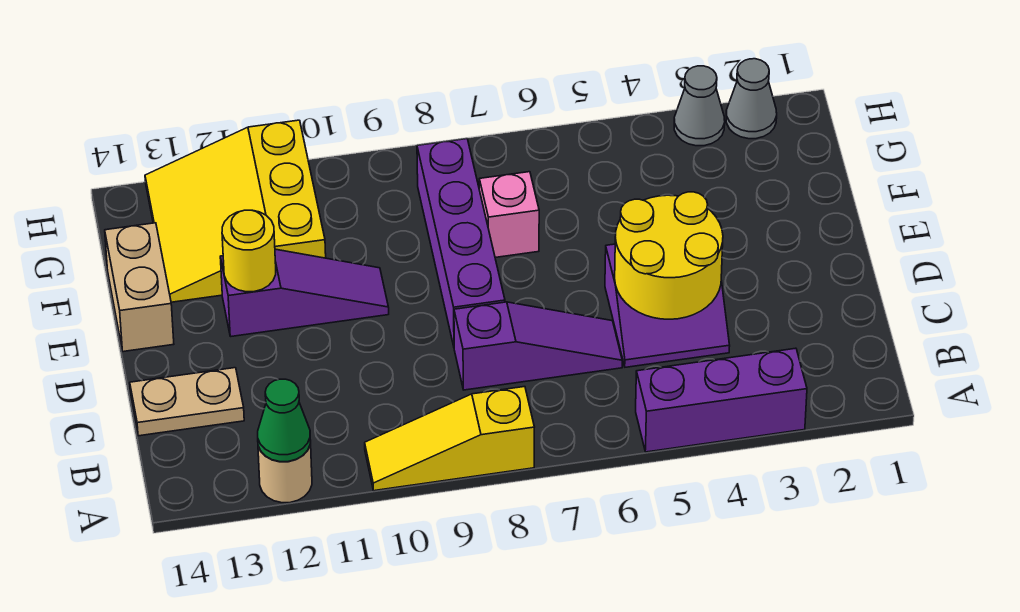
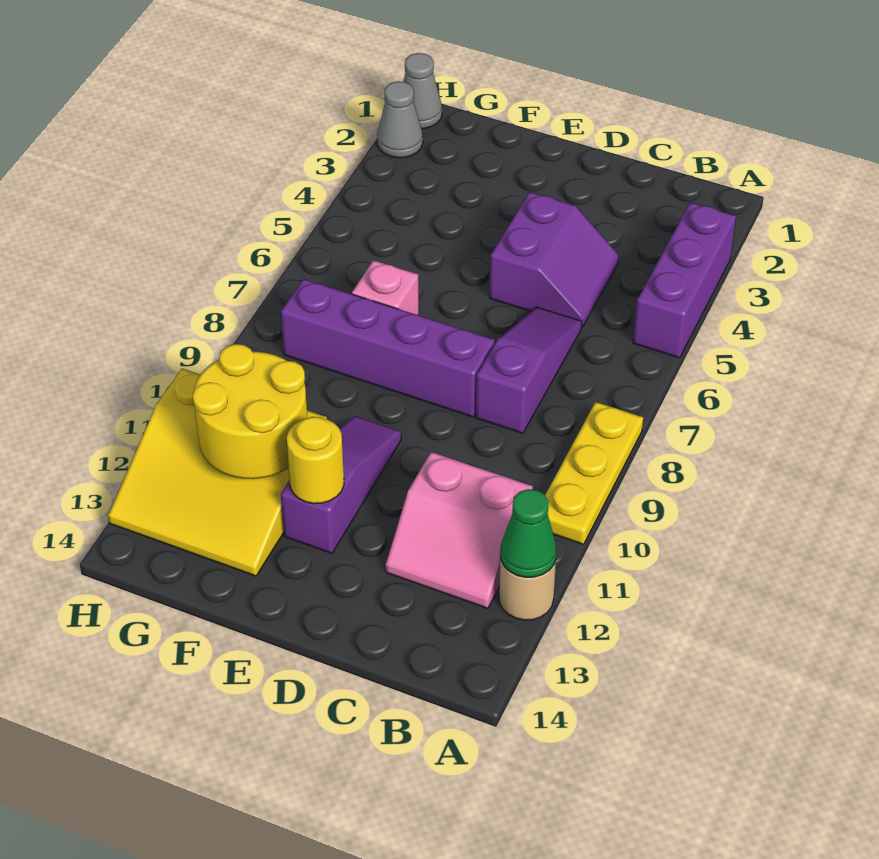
yellow 1x3 slope [365,387,534,491] -> yellow 1x3 plate [545,402,643,544]
none -> pink 2x2 slope [386,452,533,608]
yellow 2x2 round brick [615,192,723,319] -> yellow 2x2 round brick moved to [193,344,307,479]
tan 1x2 plate [130,368,244,436] -> none
tan 1x2 brick [105,223,174,352] -> none
grey 1x1 cone [674,66,725,146] -> grey 1x1 cone moved to [403,53,442,129]

